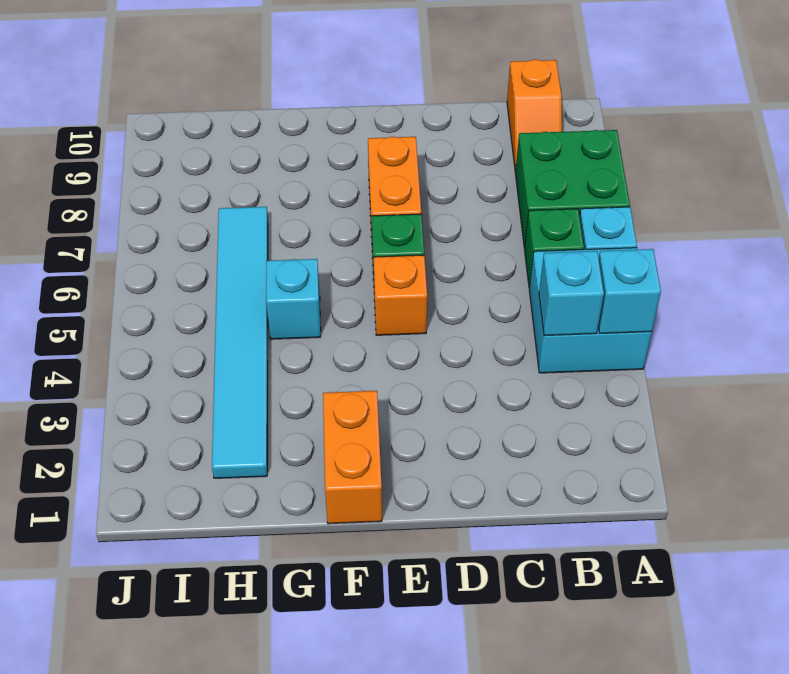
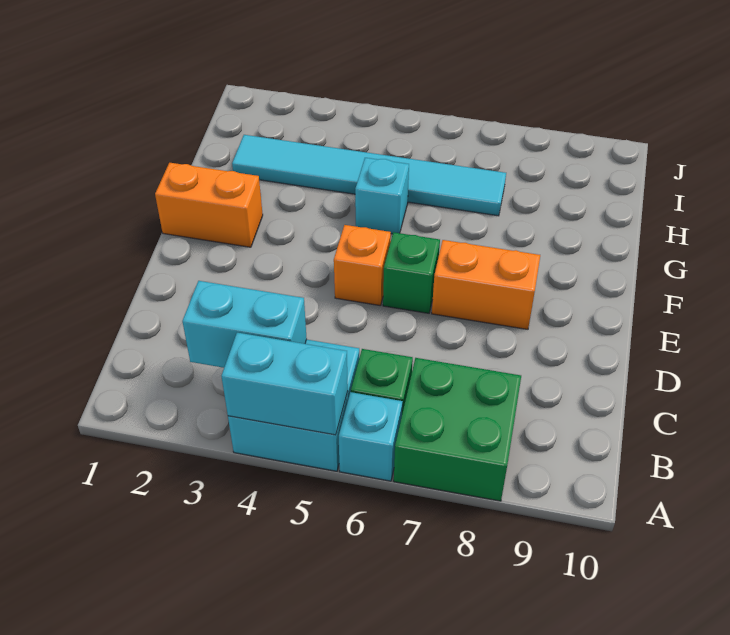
cyan 1x1 brick [598,249,661,333] -> cyan 1x2 brick [221,333,348,435]
cyan 1x1 brick [539,251,604,336] -> cyan 1x2 brick [182,281,307,368]
orange 1x2 slope [507,60,562,171] -> none

